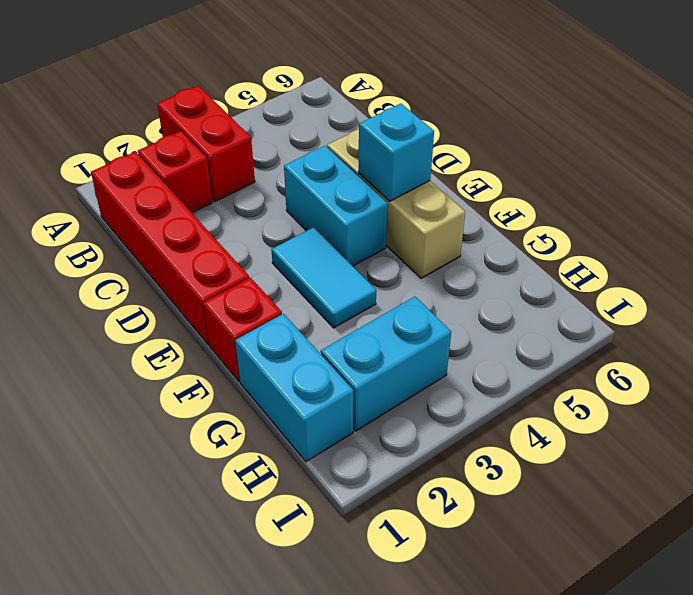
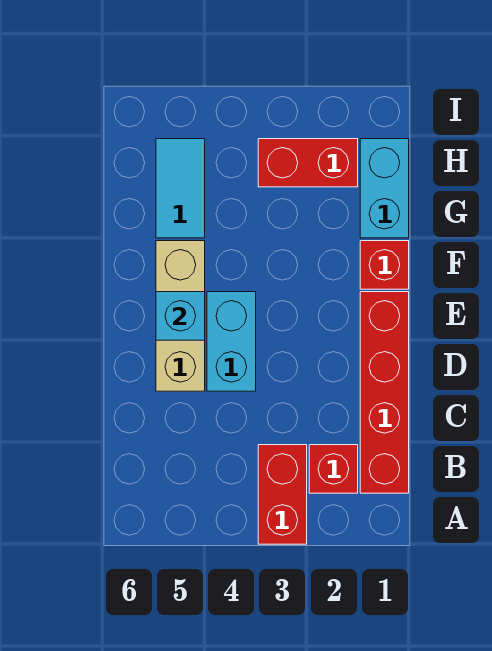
cyan 1x2 tile [271,227,376,328] -> cyan 1x2 tile moved to [156,139,205,238]
cyan 1x2 brick [321,297,451,431] -> red 1x2 brick [258,139,358,187]

